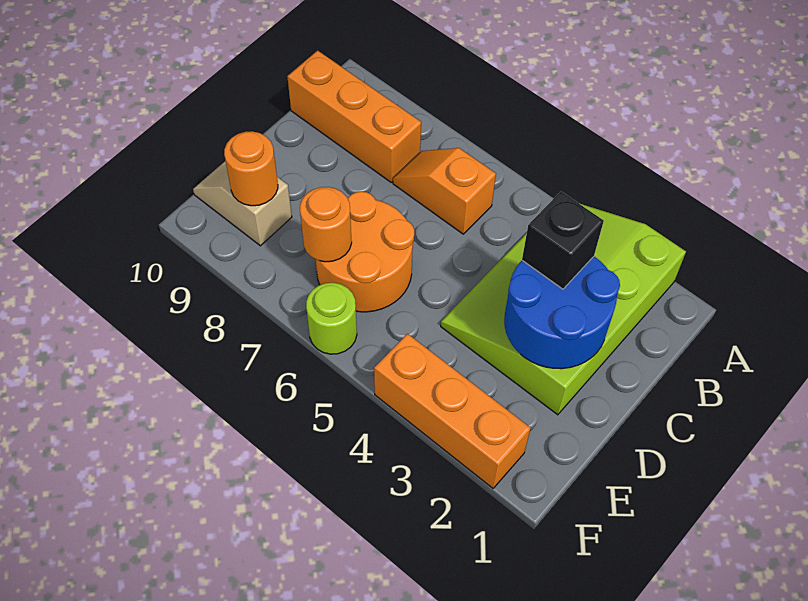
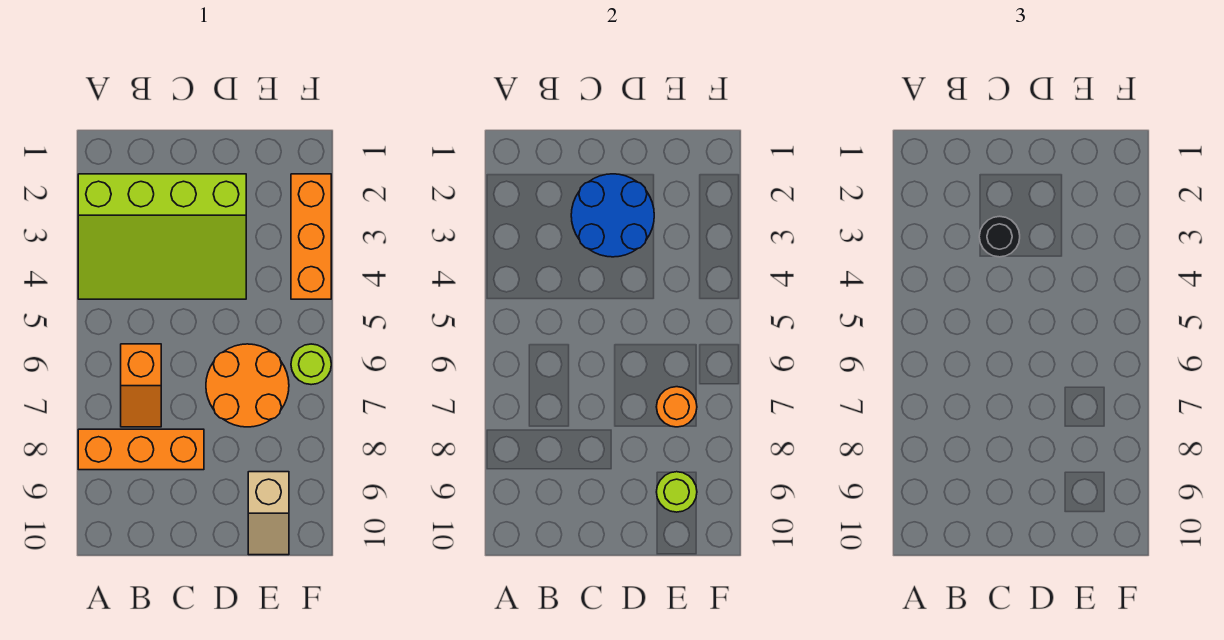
orange 1x3 brick [287,50,421,182] -> orange 1x3 brick turned to [78,429,204,470]
black 1x1 brick [522,192,604,289] -> black 1x1 round brick [979,216,1020,257]
orange 1x1 round brick [224,131,278,206] -> lime 1x1 round brick [657,472,697,512]

